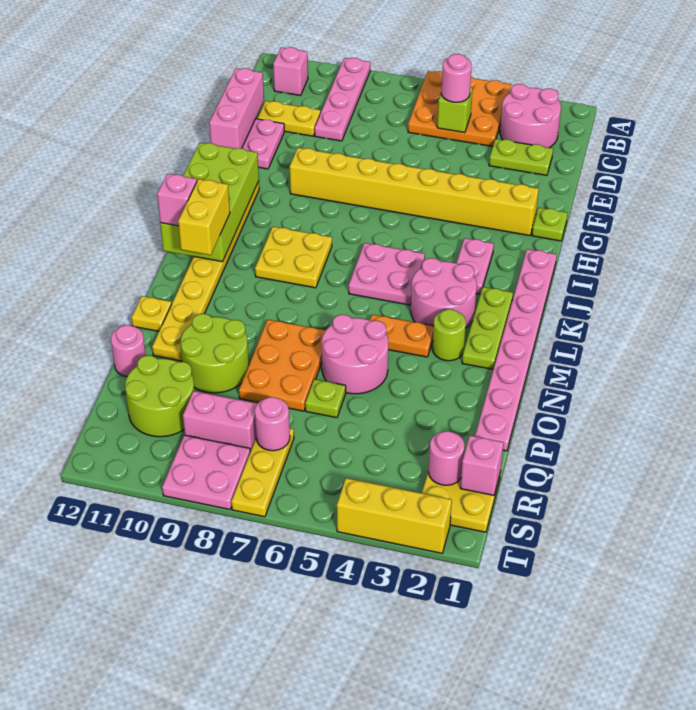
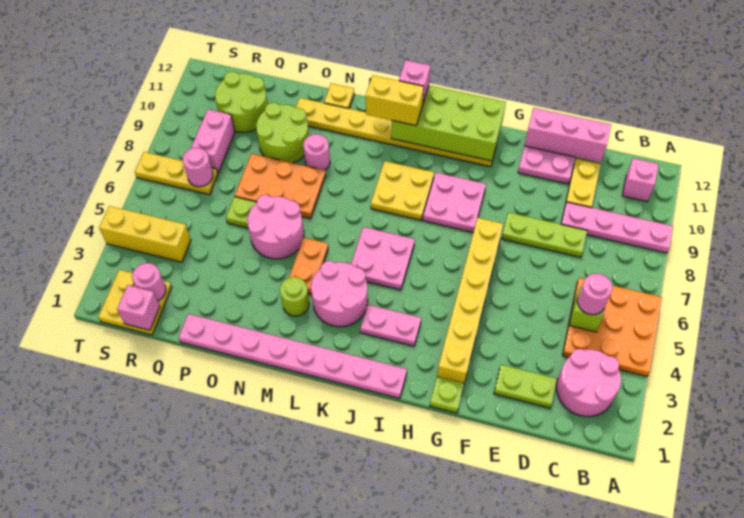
lime 1x2 plate [489,139,553,175] -> lime 1x2 plate turned to [494,365,557,408]
yellow 1x8 brick [290,148,539,236] -> yellow 1x6 brick [437,218,503,383]
lime 1x3 plate [462,287,513,369] -> lime 1x3 plate moved to [502,212,587,257]
pink 1x1 round brick [111,325,146,376] -> pink 1x1 round brick moved to [303,134,330,170]
pink 2x2 plate [162,435,250,509] -> pink 2x2 plate moved to [423,173,486,232]
yellow 1x3 brick [337,478,452,553] -> yellow 1x3 brick turned to [99,206,191,262]

